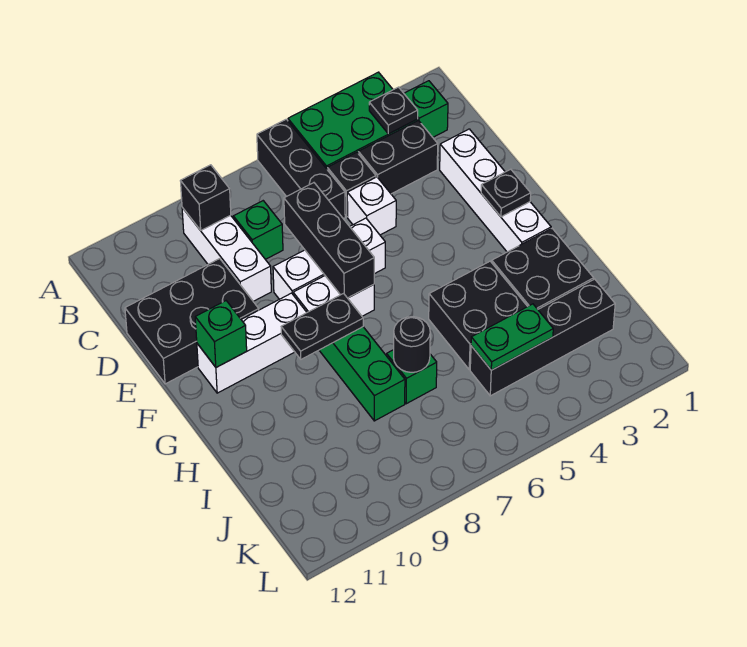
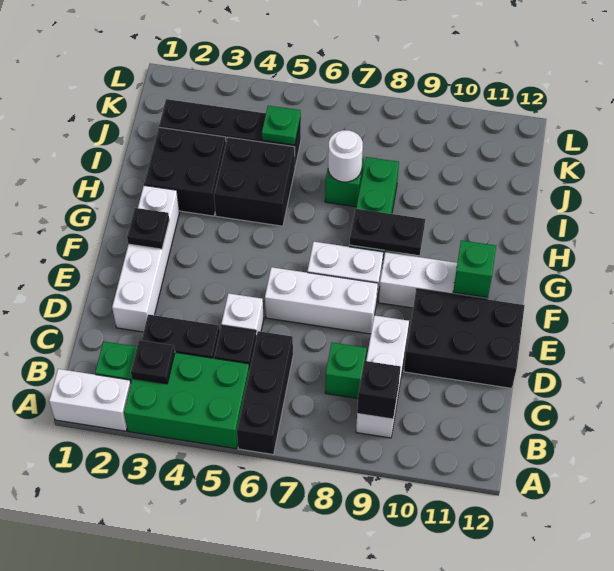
none -> white 1x2 brick [49,369,131,431]
black 1x3 brick [284,183,374,298] -> none
black 1x1 round brick [394,317,430,372] -> white 1x1 round brick [328,130,363,182]
green 1x2 plate [471,304,553,370] -> green 1x1 plate [262,106,301,145]

